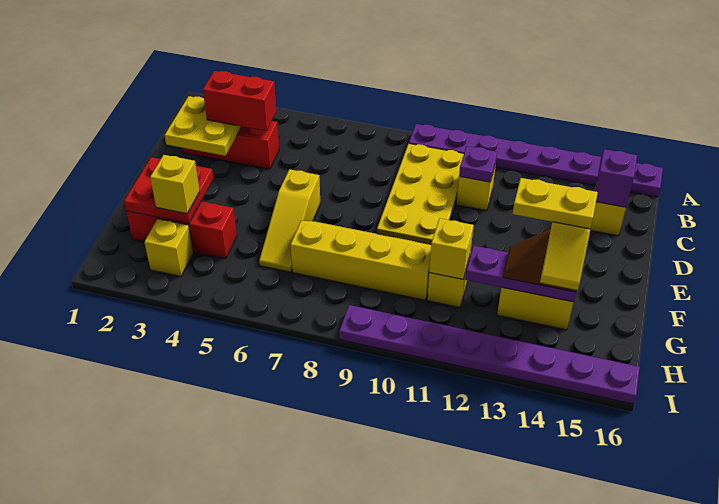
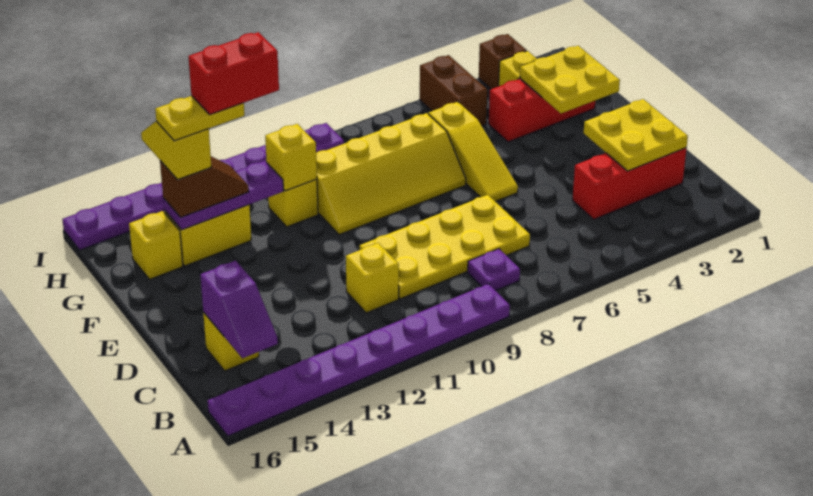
yellow 2x4 plate [377,143,464,244] -> yellow 2x4 plate turned to [360,195,530,299]
red 1x2 brick [203,71,276,131] -> red 1x2 brick moved to [188,32,279,114]
purple 1x1 plate [459,146,497,182] -> purple 1x1 plate moved to [468,249,520,291]
yellow 1x3 slope [259,169,320,272] -> yellow 1x3 slope turned to [428,102,518,202]
red 2x2 plate [124,157,213,224] -> yellow 2x2 plate [520,46,620,113]
yellow 1x1 brick [150,155,200,214] -> yellow 1x1 brick moved to [129,211,183,279]
none -> brown 1x2 brick [420,55,487,126]
none -> brown 1x1 brick [479,34,527,89]

